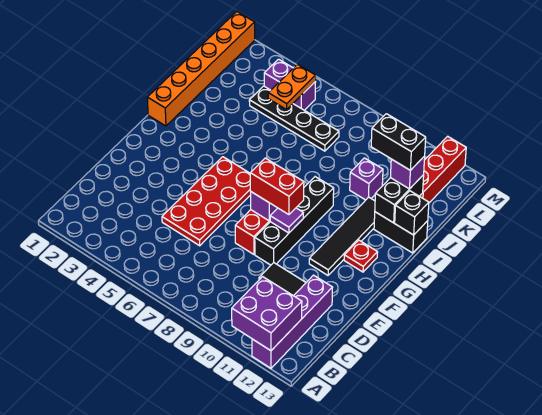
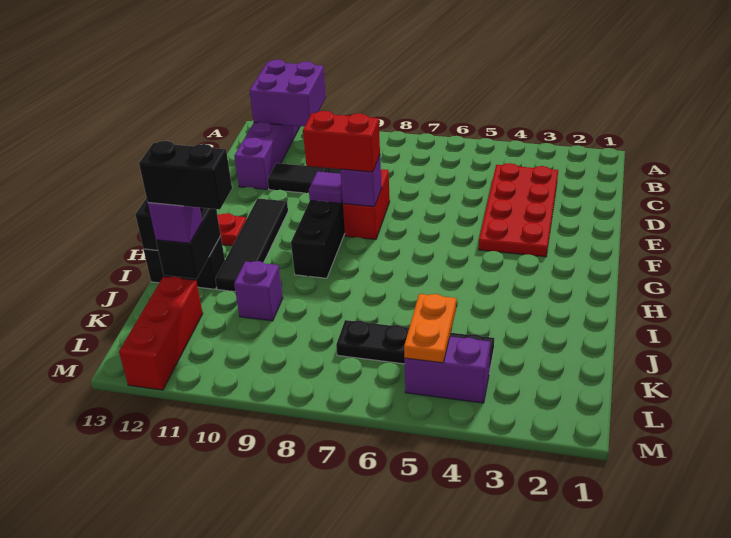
red 2x4 plate [162,157,251,246] -> red 2x4 plate moved to [479,163,558,257]
orange 1x6 brick [147,12,255,126] -> none

